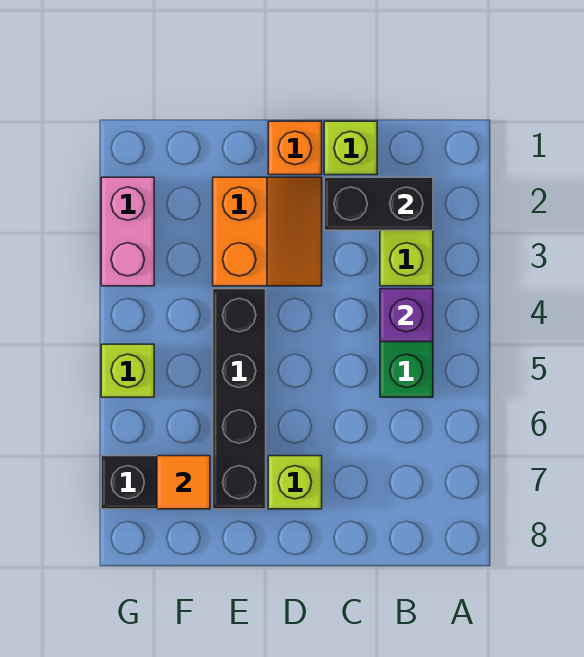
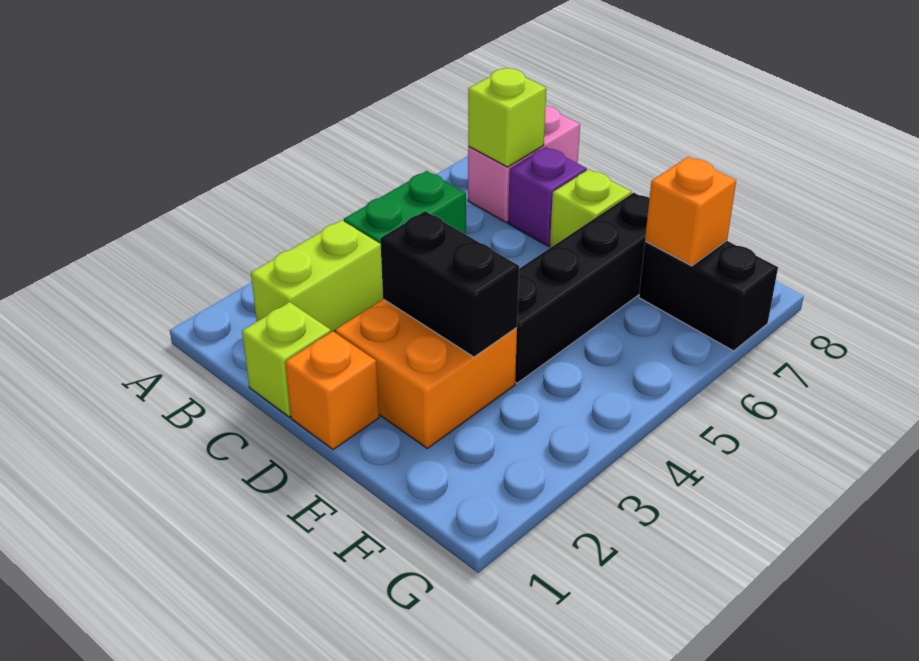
black 1x2 brick [324,177,433,230] -> black 1x2 brick moved to [380,211,519,357]
purple 1x1 brick [380,289,433,342] -> purple 1x1 brick moved to [508,147,587,246]
orange 2x2 slope [213,177,322,286] -> orange 2x2 brick [335,299,517,448]
orange 1x1 tile [157,456,210,509] -> orange 1x1 brick [645,157,736,266]
pink 1x2 brick [101,177,154,286] -> pink 1x2 brick moved to [468,106,580,222]
lime 1x1 brick [101,344,154,397] -> lime 1x1 brick moved to [468,68,546,167]

